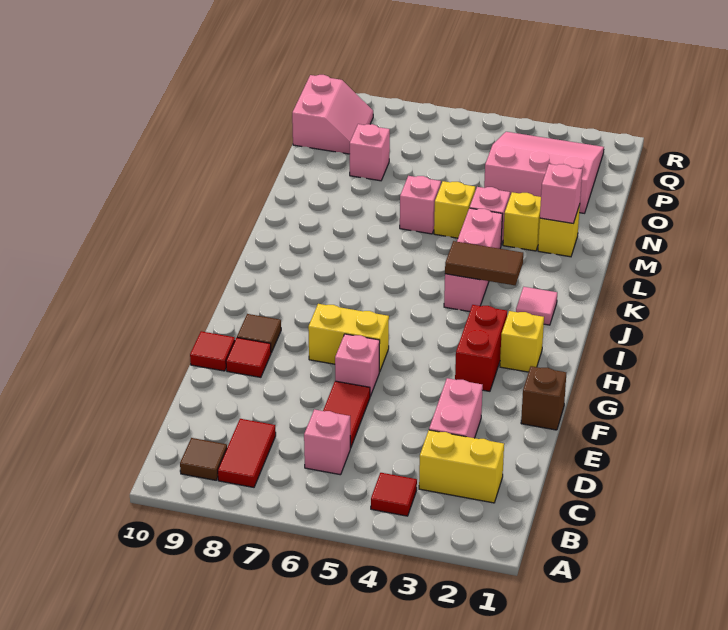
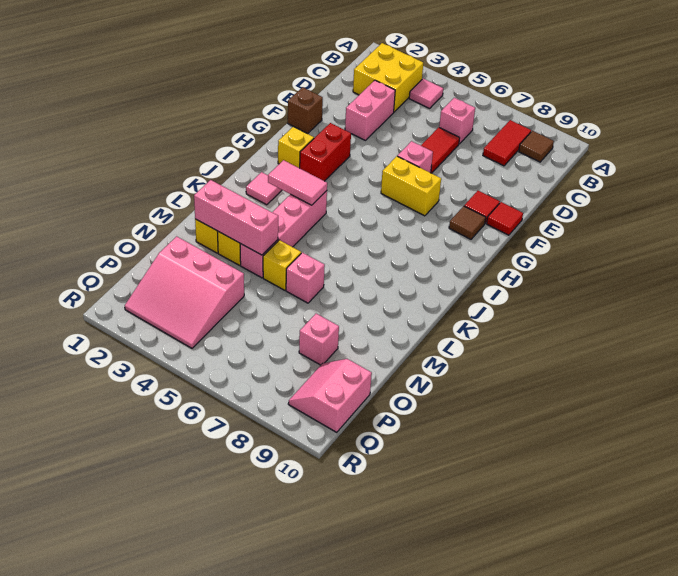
red 1x1 tile [371,473,417,516] -> pink 1x1 tile [409,79,443,108]
yellow 1x2 brick [419,430,504,503] -> yellow 2x2 brick [353,43,423,112]
brown 1x2 tile [445,241,523,285] -> pink 1x2 tile [268,160,327,205]
pink 1x1 brick [540,164,582,223] -> pink 1x3 brick [194,180,278,255]

